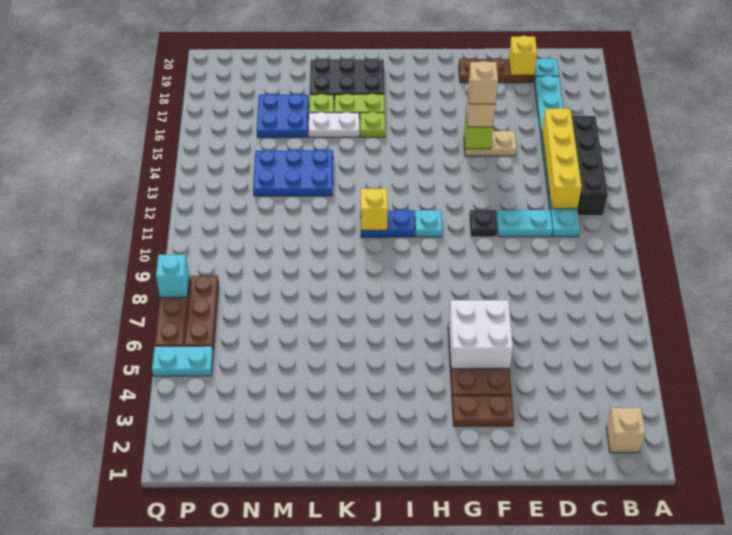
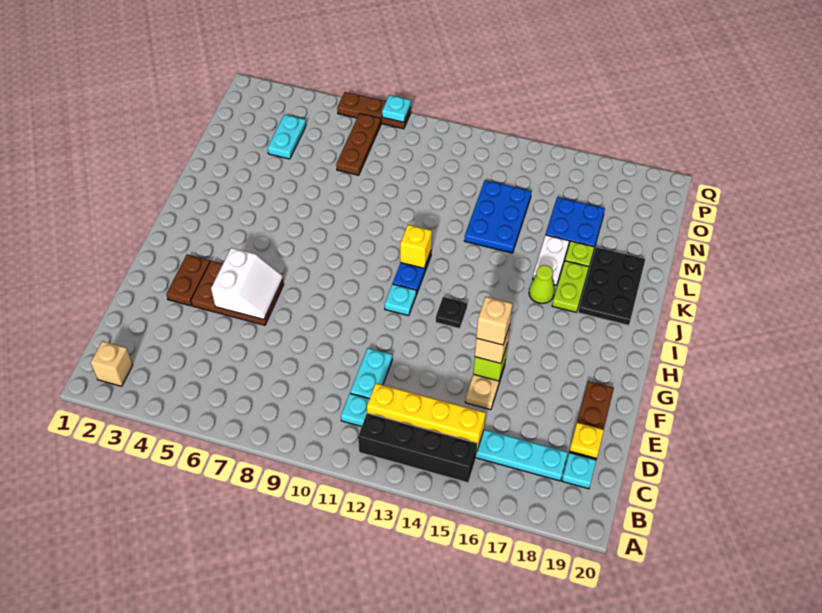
yellow 1x1 brick [509,36,537,75] -> yellow 1x1 plate [570,423,604,458]
white 2x2 brick [449,300,513,369] -> white 2x2 slope [211,248,283,319]
black 1x1 plate [469,210,498,237] -> black 1x1 plate moved to [436,297,467,329]
lime 1x1 plate [360,112,385,137] -> lime 1x1 cone [529,265,554,304]
cyan 1x2 plate [152,346,213,376] -> cyan 1x2 plate moved to [268,115,306,159]
brown 1x3 plate [184,276,219,350] -> brown 1x3 plate turned to [336,113,381,175]
cyan 1x1 brick [156,255,189,297] -> cyan 1x1 plate [382,95,411,122]

